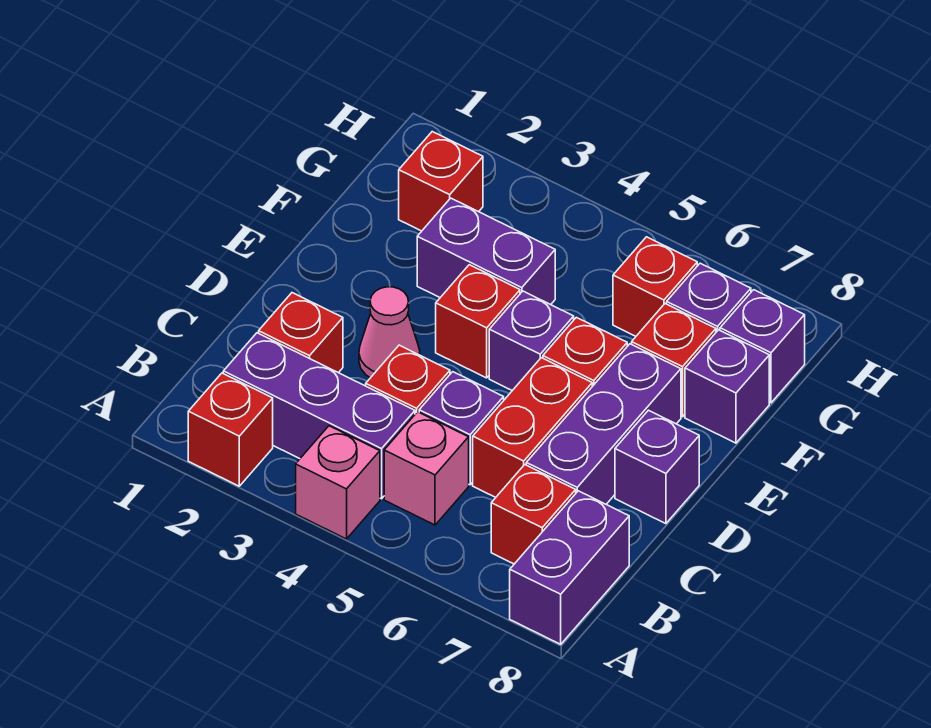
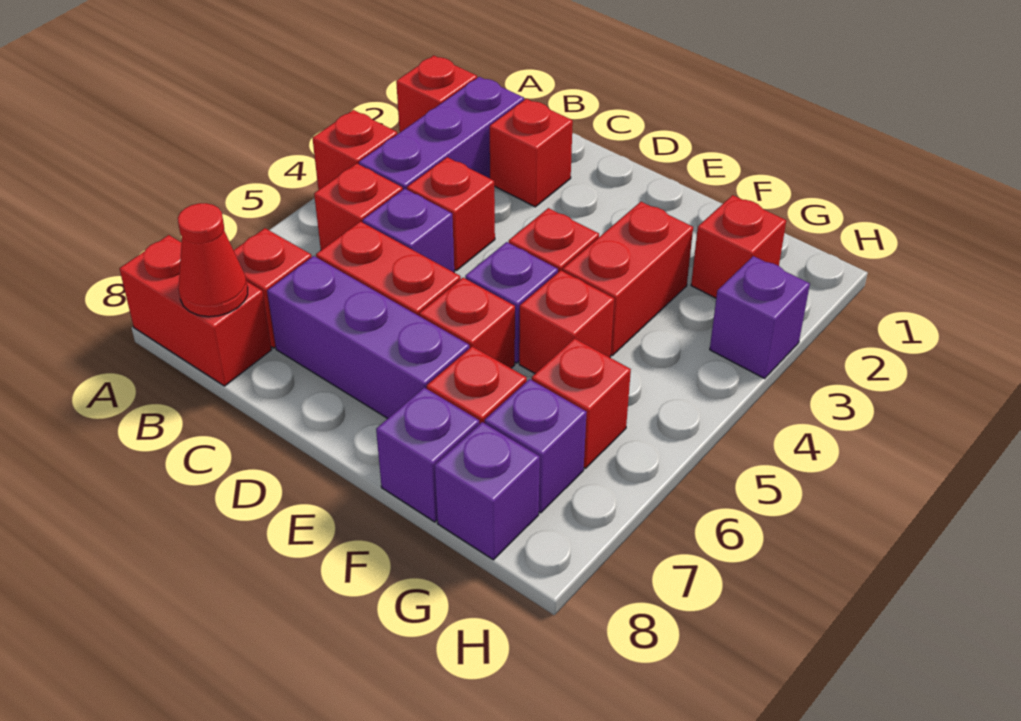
pink 1x1 brick [296,426,380,539] -> red 1x1 brick [313,110,397,190]
purple 1x2 brick [510,491,629,644] -> red 1x2 brick [120,235,271,386]
pink 1x1 brick [384,412,469,525] -> red 1x1 brick [314,163,403,250]
none -> red 1x1 cone [178,203,248,317]
pink 1x1 cone [359,287,420,378] -> none
purple 1x1 brick [615,410,699,524] -> purple 1x1 brick moved to [710,256,810,378]
purple 1x2 brick [417,198,555,305] -> red 1x2 brick [563,202,693,355]
none -> red 1x1 brick [519,270,614,374]

